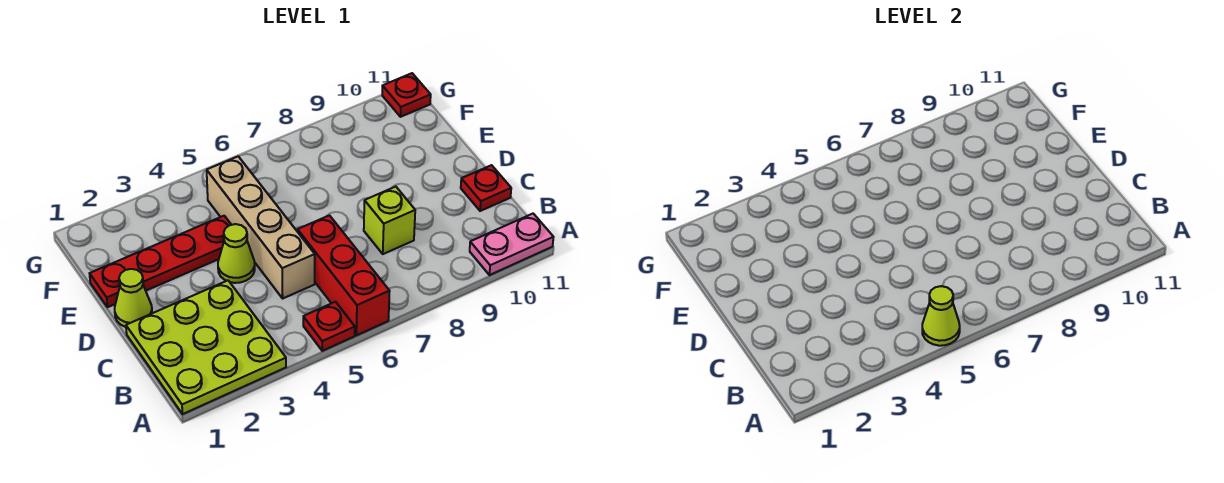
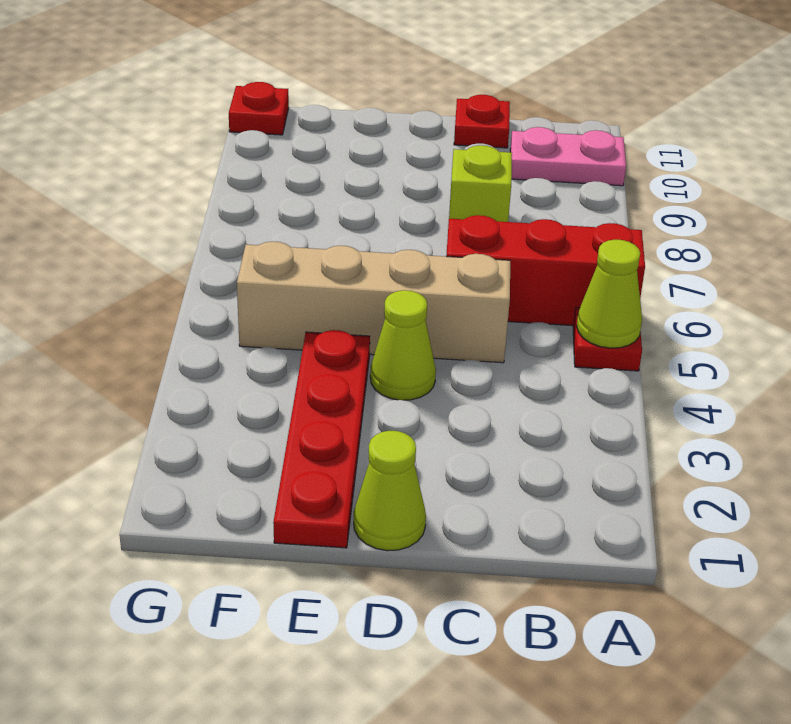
lime 3x3 plate [126,281,286,414] -> none
pink 1x2 plate [470,214,554,275] -> pink 1x2 plate turned to [510,127,626,186]

